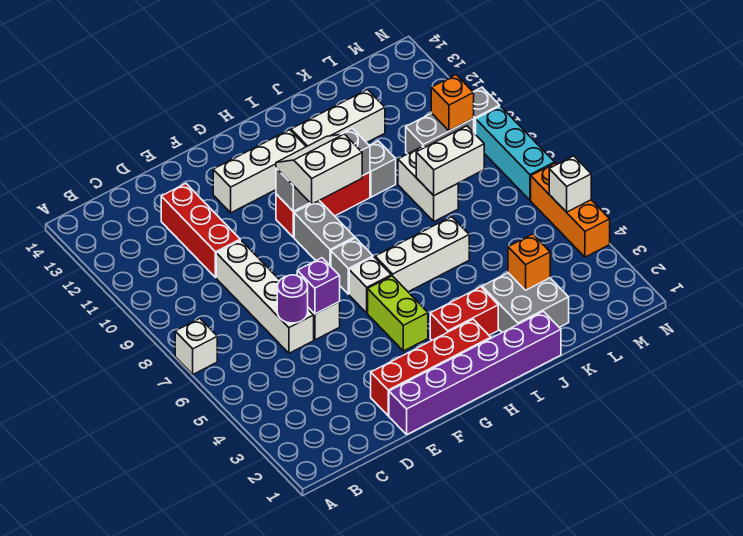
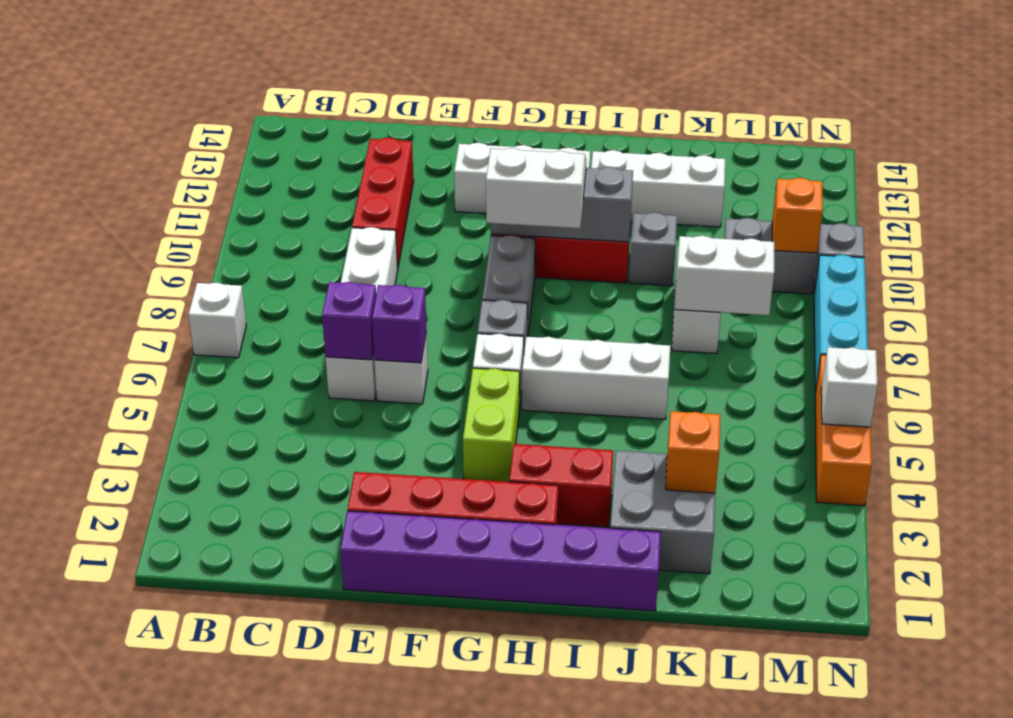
purple 1x1 round brick [277,275,308,323] -> purple 1x1 brick [322,282,376,360]

